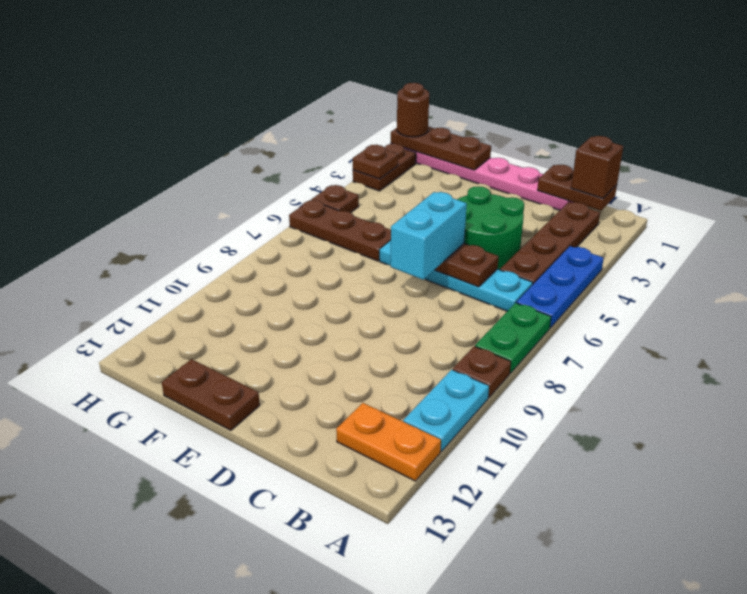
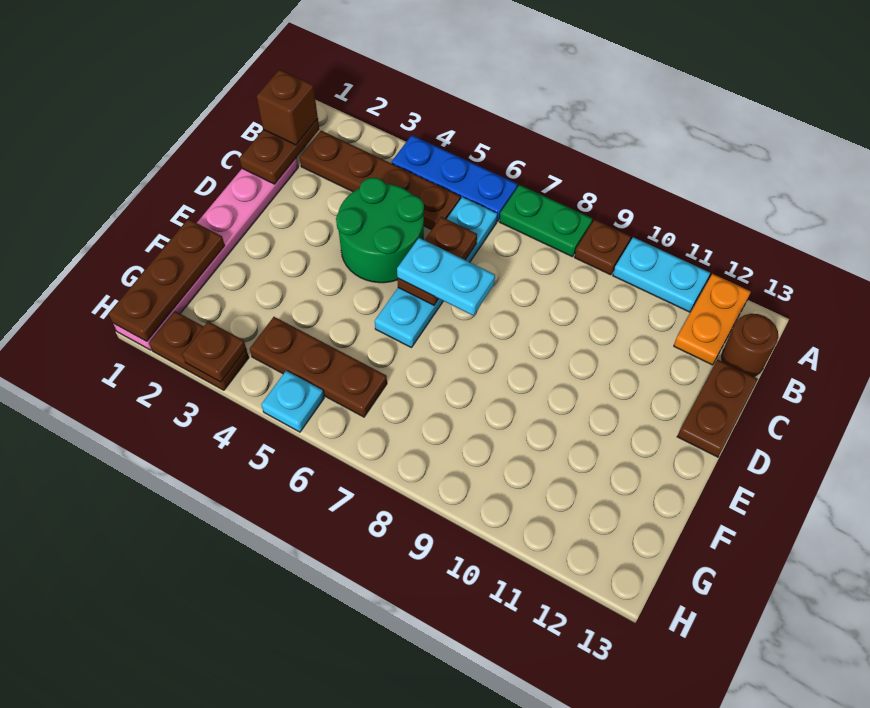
cyan 1x2 brick [391,192,467,280] -> cyan 1x2 plate [397,238,495,315]
brown 1x2 plate [162,359,260,430] -> brown 1x2 plate moved to [677,360,758,457]
brown 1x3 plate [289,200,391,261] -> brown 1x3 plate turned to [250,317,387,417]
brown 1x1 round brick [397,83,429,137] -> brown 1x1 round brick moved to [722,314,778,377]
brown 1x1 plate [311,185,359,213] -> cyan 1x1 plate [261,371,324,432]

